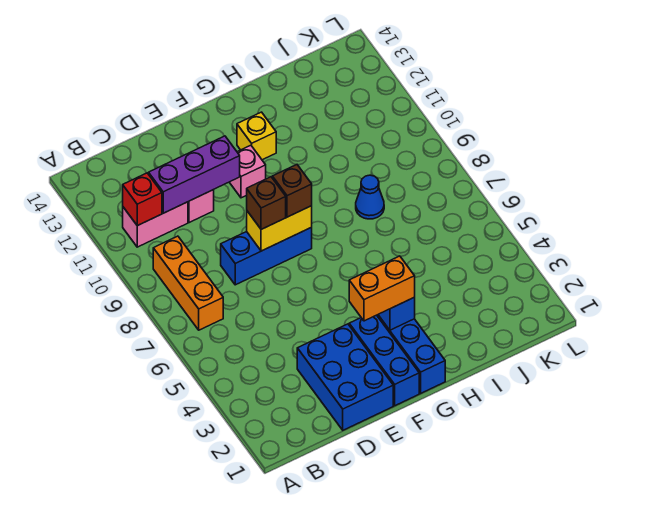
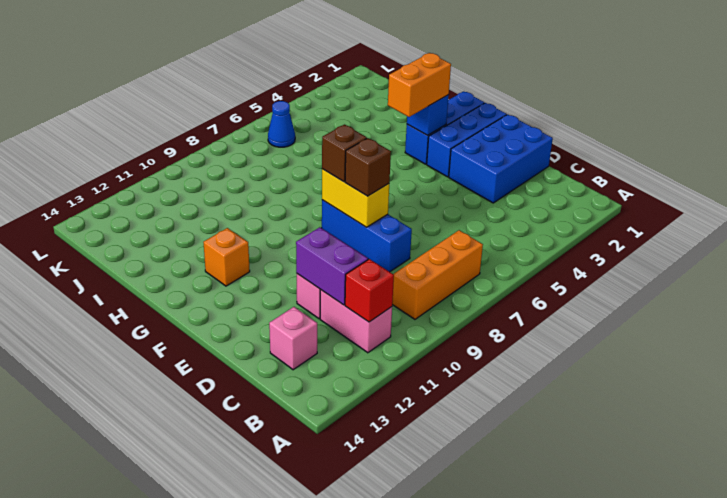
purple 1x3 brick [149,136,240,213] -> purple 1x2 brick [296,227,368,305]
orange 1x2 brick [349,256,415,321] -> orange 1x2 brick turned to [388,53,451,117]
pink 1x1 brick [229,145,266,198] -> pink 1x1 brick moved to [269,307,317,370]
yellow 1x1 brick [237,112,276,160] -> orange 1x1 brick [203,228,250,286]
blue 1x1 cone [356,175,384,219] -> blue 1x1 cone moved to [268,101,295,147]

